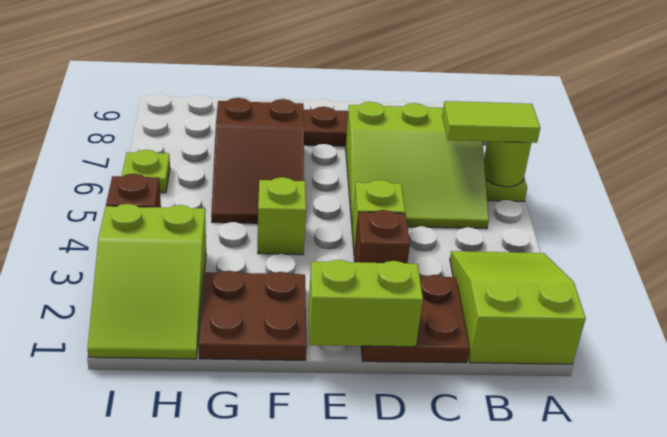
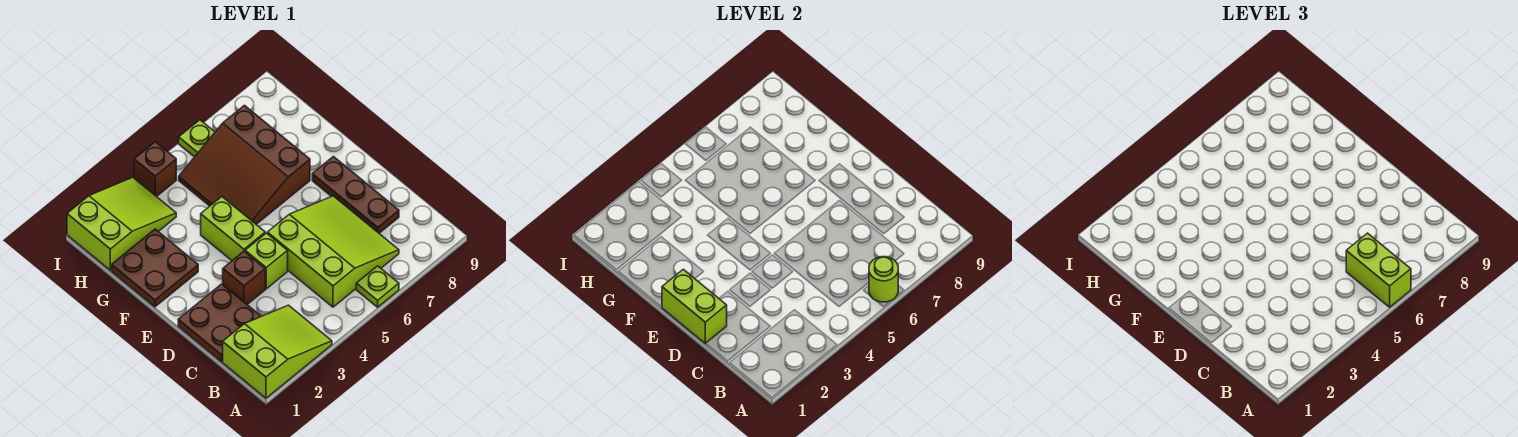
lime 1x2 tile [442,101,540,143] -> lime 1x2 brick [1346,233,1411,307]
lime 3x3 slope [346,102,489,229] -> lime 3x3 slope turned to [267,196,399,307]
lime 1x1 brick [258,177,306,255] -> lime 1x2 brick [201,197,265,261]
brown 2x3 slope [211,98,304,223] -> brown 3x3 slope [179,105,310,224]
lime 2x3 slope [87,204,206,359] -> lime 2x3 slope turned to [67,177,176,270]

